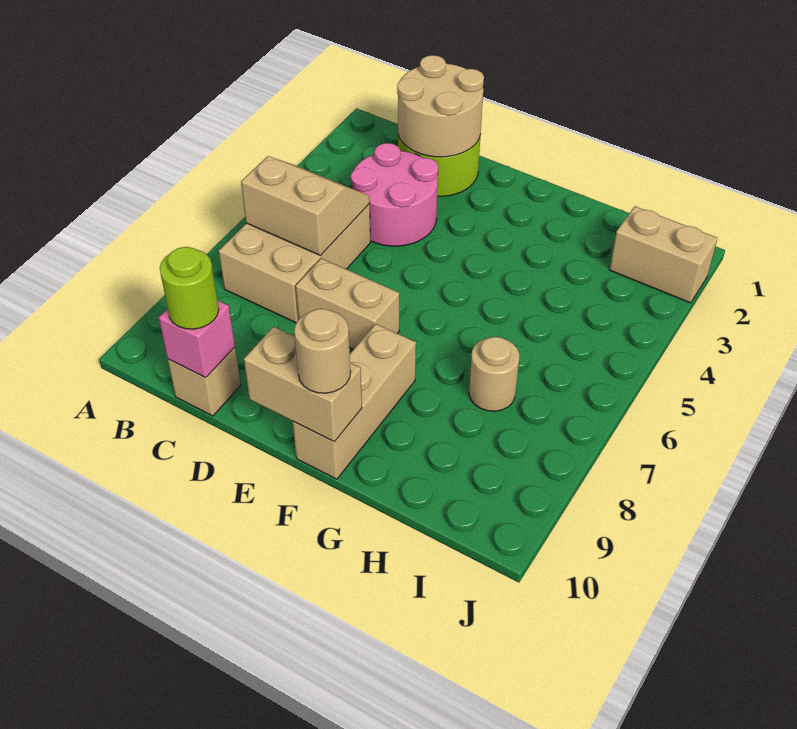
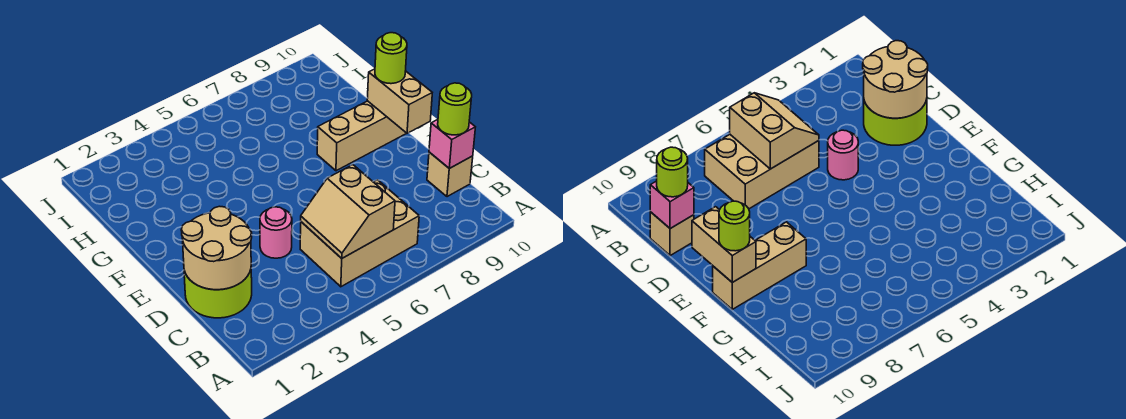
pink 2x2 round brick [351,143,438,246] -> pink 1x1 round brick [260,207,292,258]
tan 1x2 brick [296,258,399,349] -> none
tan 1x1 round brick [294,309,351,393] -> lime 1x1 round brick [375,33,407,84]
tan 1x1 round brick [469,337,519,411] -> none
tan 1x2 brick [610,206,717,303] -> none

